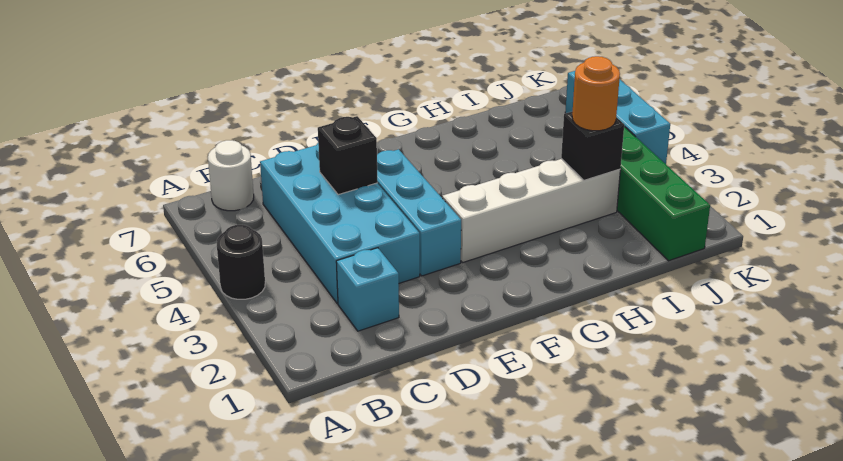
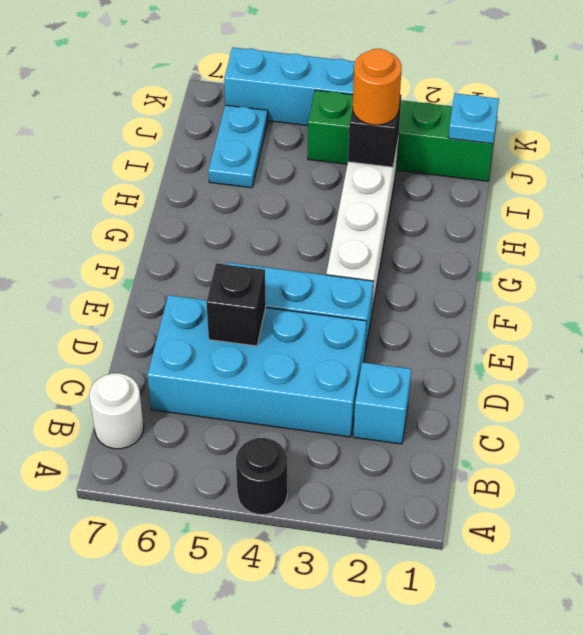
none -> cyan 1x2 plate [208,105,268,188]
none -> cyan 1x1 plate [448,93,499,144]

